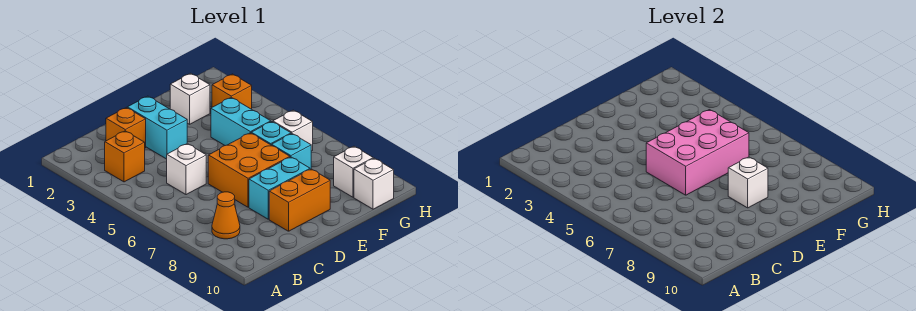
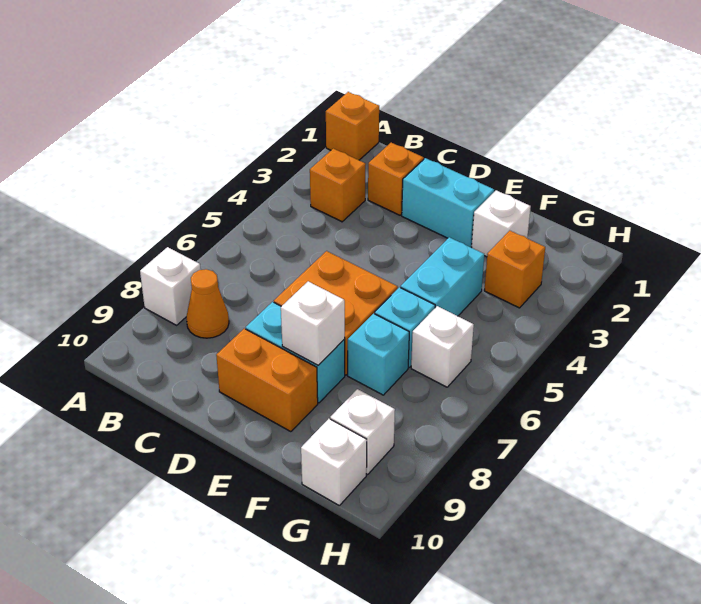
none -> orange 1x1 brick [326,92,379,160]
white 1x1 brick [167,144,206,195] -> white 1x1 brick moved to [140,247,201,325]
cyan 1x2 brick [127,96,187,159] -> cyan 1x2 brick turned to [402,158,494,247]
pink 2x3 brick [646,110,749,195] -> none

